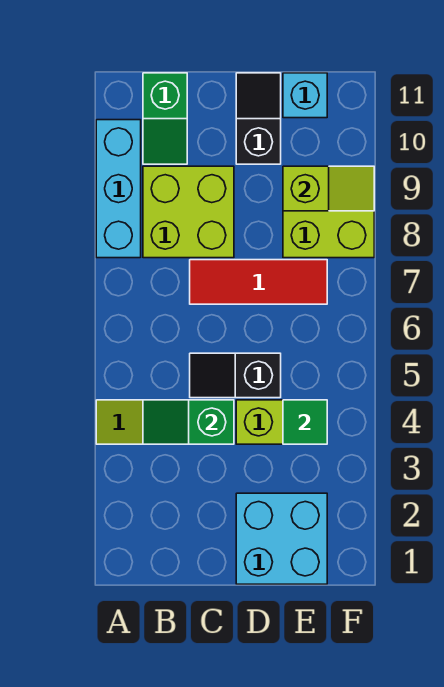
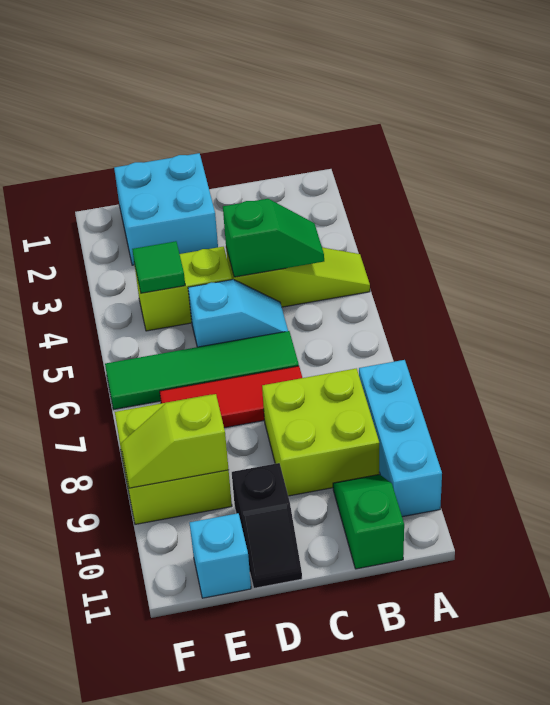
black 1x2 slope [190,353,281,398] -> cyan 1x2 slope [188,280,288,347]
none -> green 1x4 tile [105,331,299,409]

